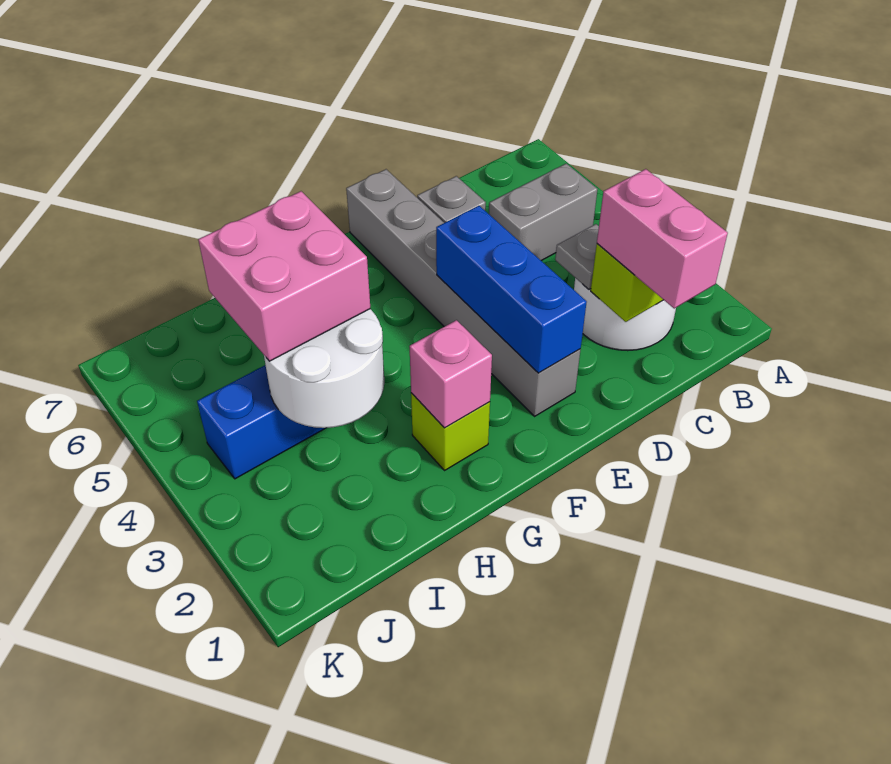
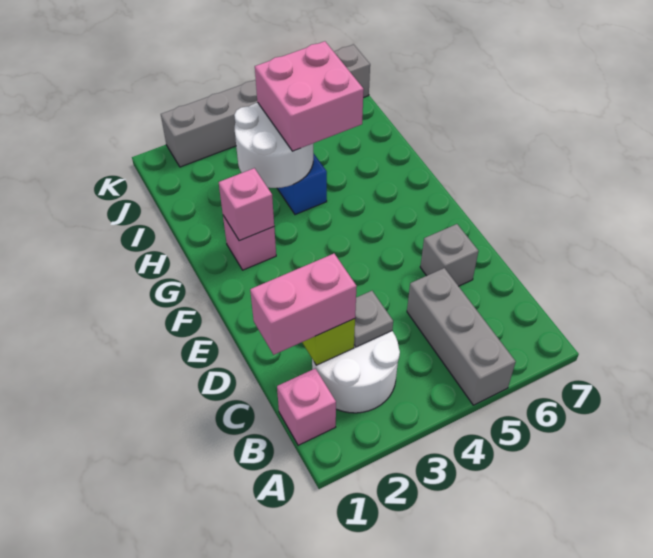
none -> pink 1x1 brick [277,369,336,445]
grey 1x2 brick [489,163,597,261] -> grey 1x3 brick [407,268,516,405]
grey 1x6 brick [346,169,581,416] -> grey 1x6 brick moved to [161,44,370,167]
blue 1x3 brick [436,206,587,373] -> none
lime 1x1 brick [411,393,490,470] -> pink 1x1 brick [223,216,276,270]

